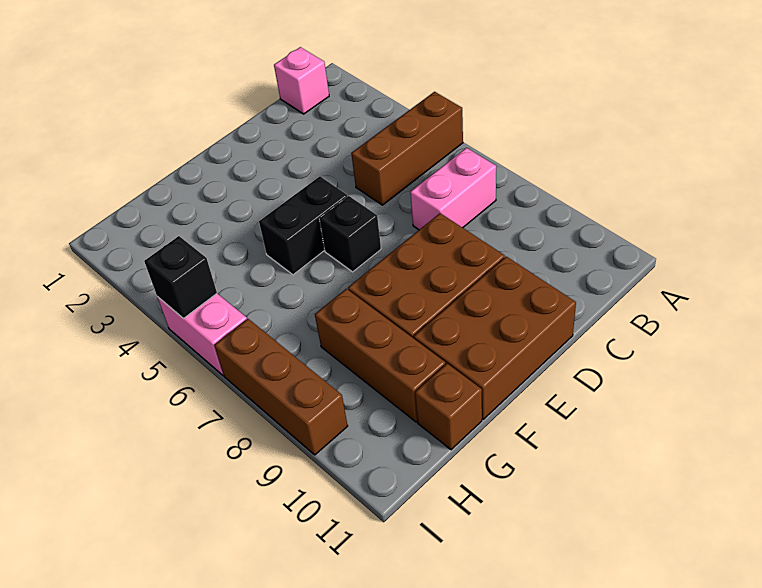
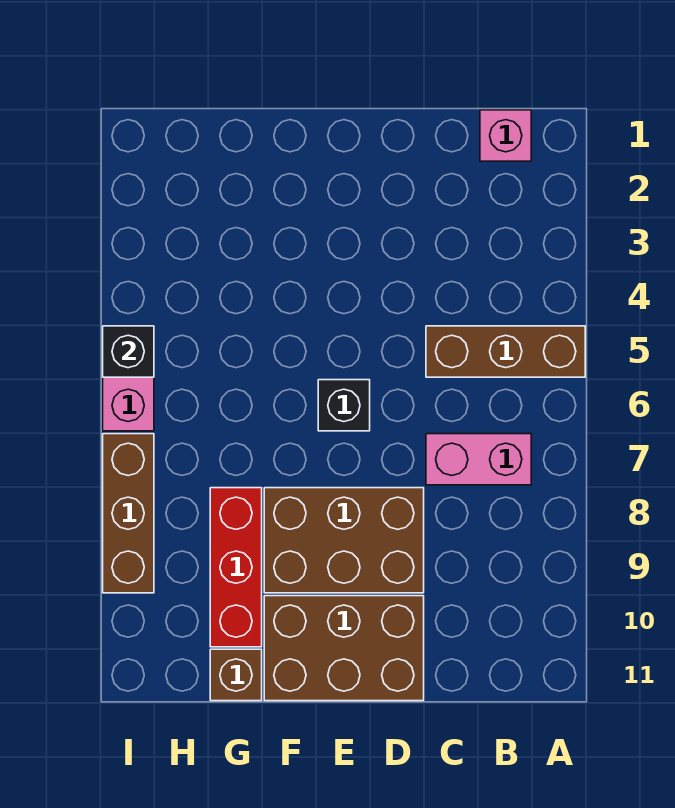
black 1x2 brick [259,176,348,275] -> none
brown 1x3 brick [315,289,445,422] -> red 1x3 brick [210,488,262,647]

